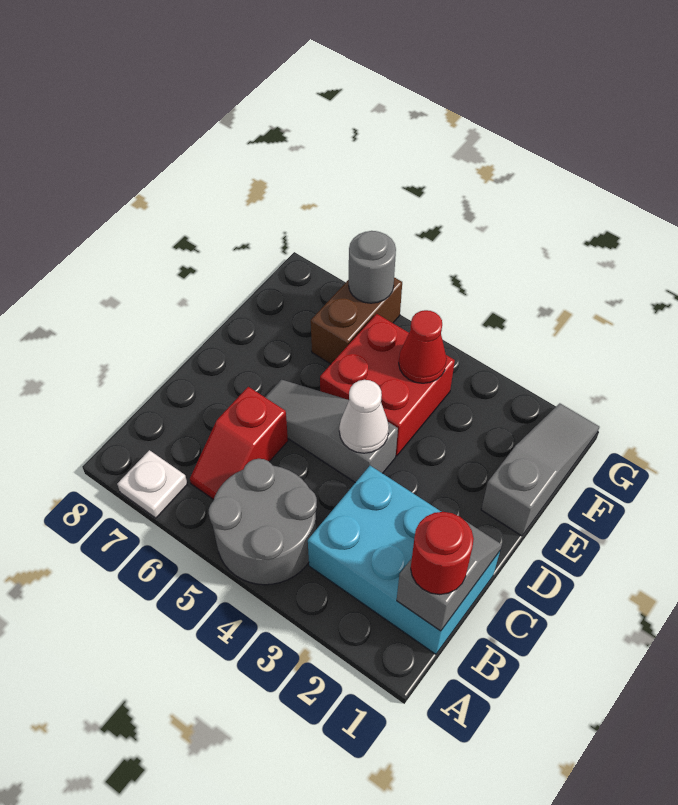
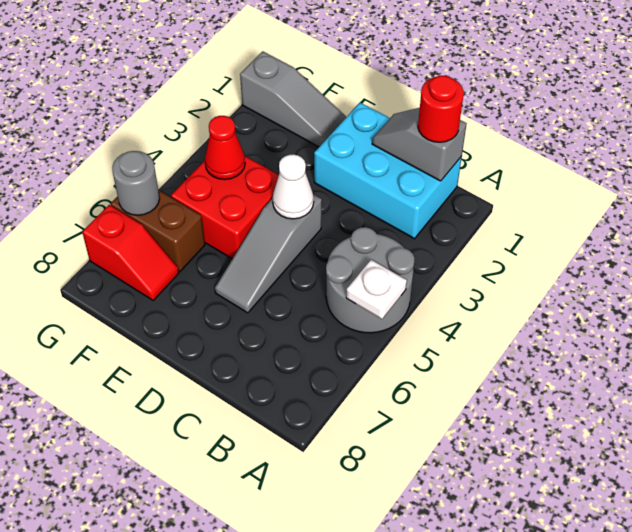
white 1x1 plate [117,450,187,518] -> white 1x1 plate moved to [346,260,407,319]
cyan 2x3 brick [308,466,500,654] -> cyan 2x3 brick turned to [314,103,462,239]
red 1x2 slope [190,387,288,500] -> red 1x2 slope moved to [82,205,179,300]
grey 1x3 slope [481,403,599,536] -> grey 1x3 slope turned to [240,51,346,147]

